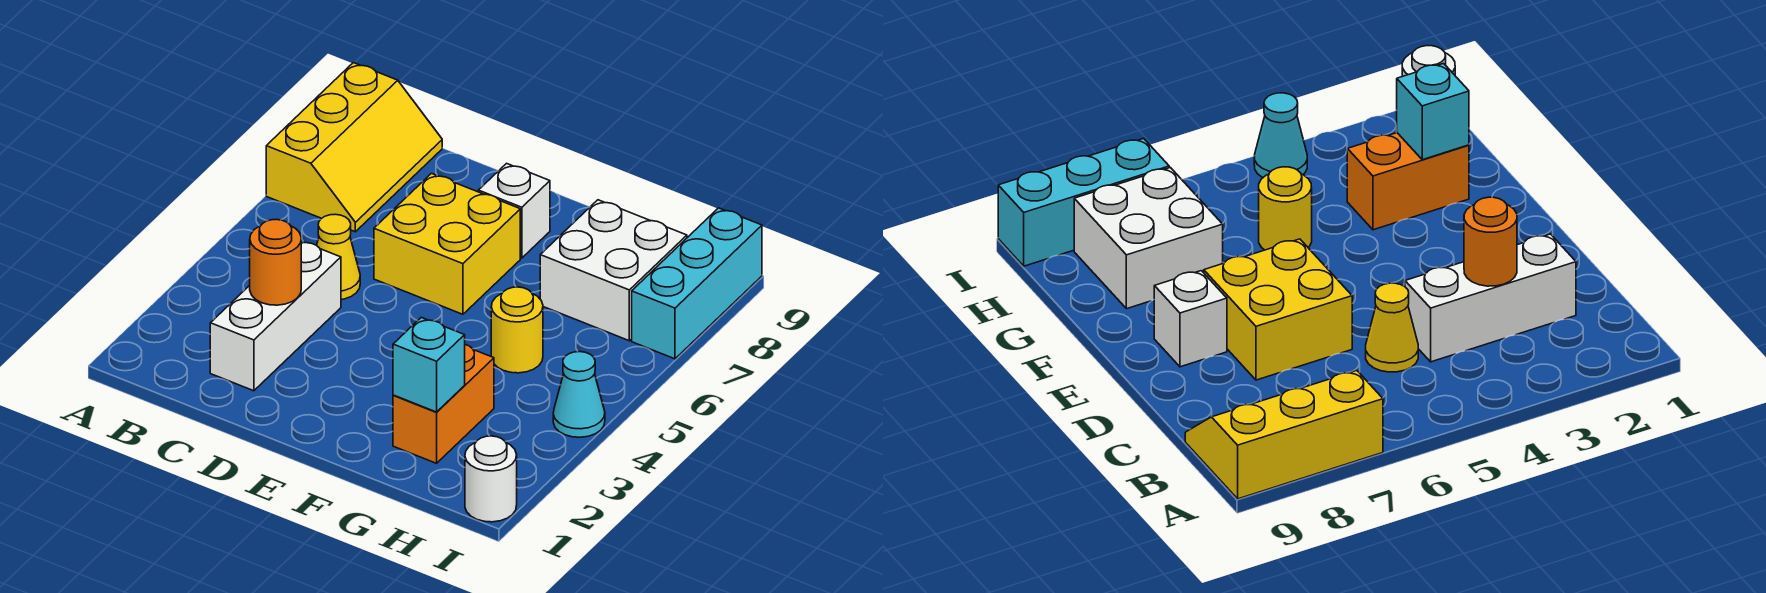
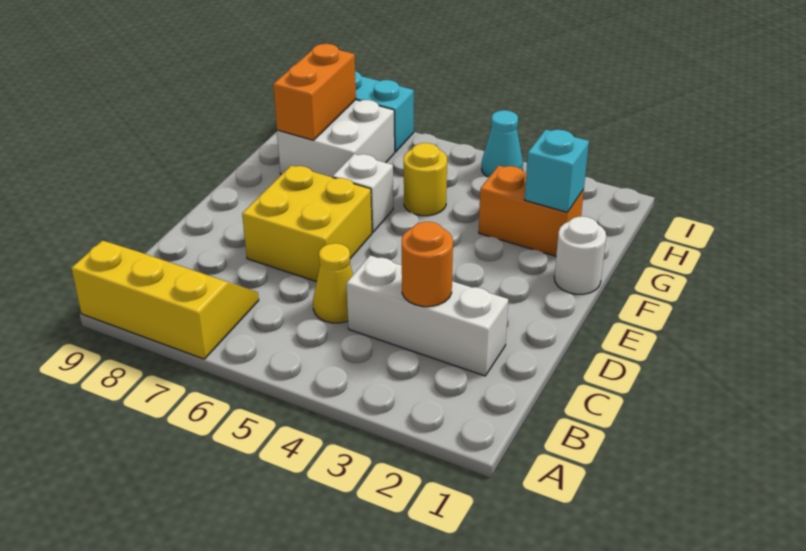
white 1x1 brick [478,163,550,258] -> white 1x1 brick moved to [333,154,393,232]
none -> orange 1x2 brick [273,44,356,140]
white 1x1 round brick [465,436,517,522] -> white 1x1 round brick moved to [554,216,606,294]

